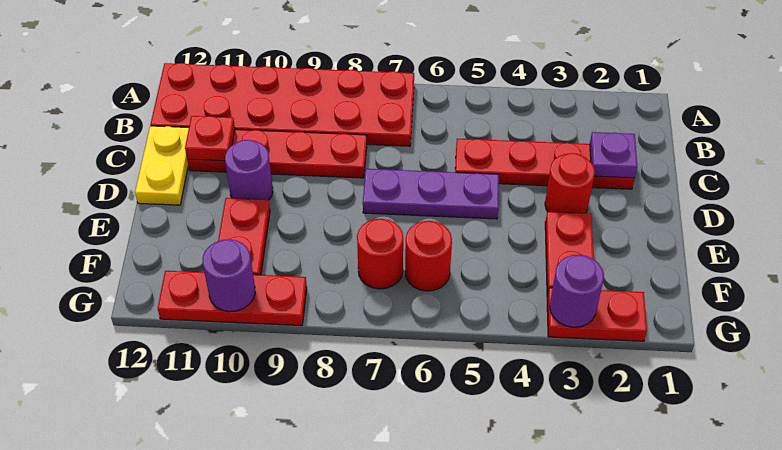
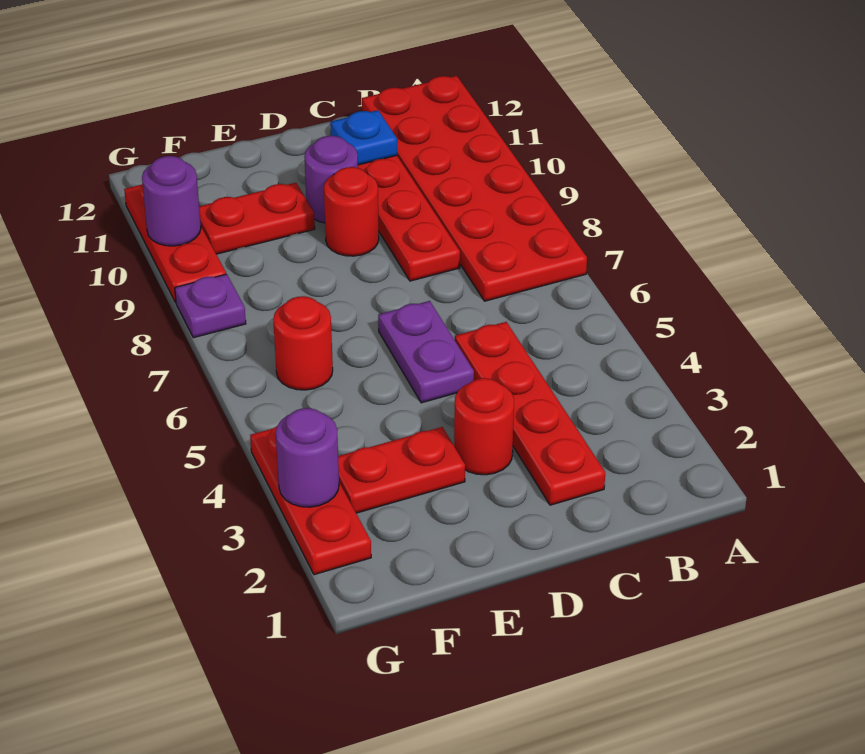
purple 1x1 plate [590,132,637,178] -> purple 1x1 plate moved to [175,274,246,338]
red 1x1 plate [185,116,235,161] -> blue 1x1 plate [330,110,397,165]
yellow 1x2 plate [135,126,189,205] -> none
purple 1x3 plate [363,169,499,219] -> purple 1x2 plate [378,301,474,403]
red 1x1 round brick [357,219,403,289] -> red 1x1 round brick moved to [324,167,379,256]
red 1x2 plate [547,288,647,341] -> red 1x3 plate [250,426,371,575]

